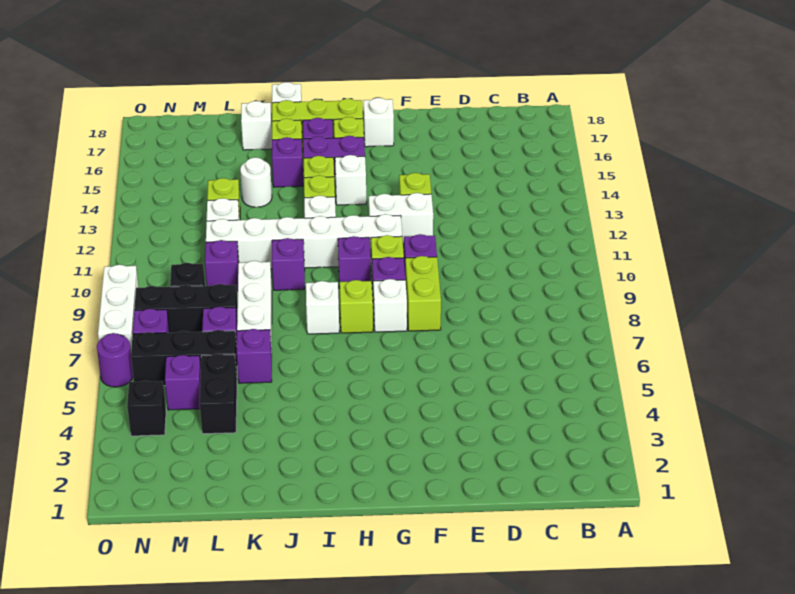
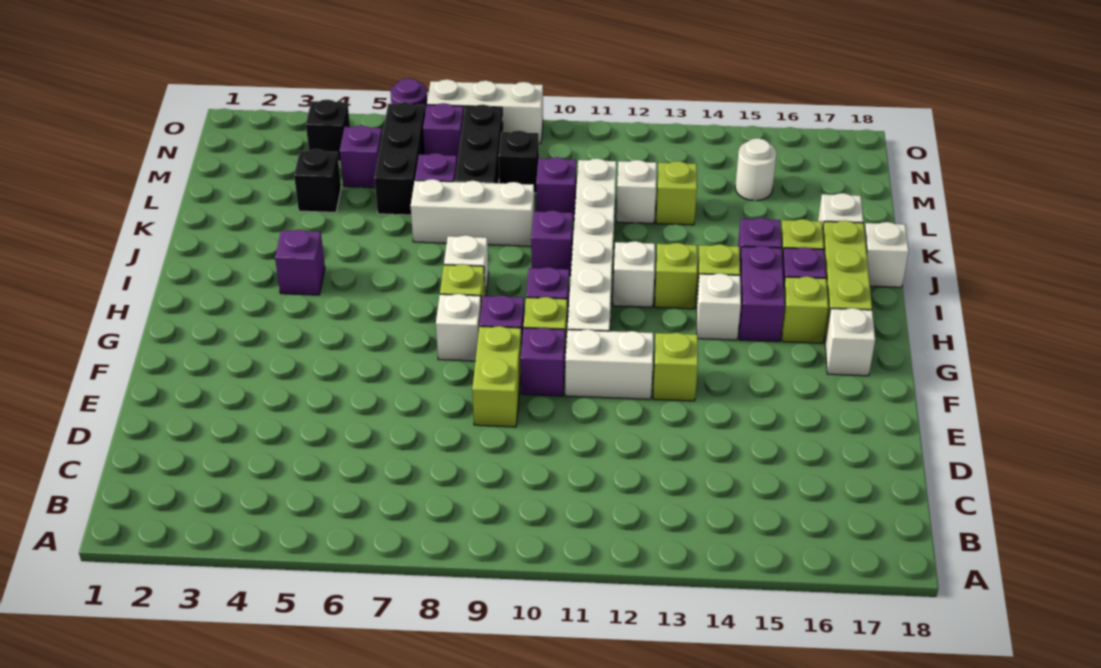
lime 1x2 brick [405,256,441,331] -> lime 1x2 brick turned to [472,326,522,427]
white 1x2 brick [369,193,433,244] -> white 1x2 brick turned to [565,329,653,399]
purple 1x1 brick [237,329,272,383] -> purple 1x1 brick moved to [275,230,325,295]
white 1x1 round brick [240,157,272,207] -> white 1x1 round brick moved to [735,138,777,201]
black 1x2 brick [200,354,237,434] -> black 1x1 brick [294,149,341,212]

